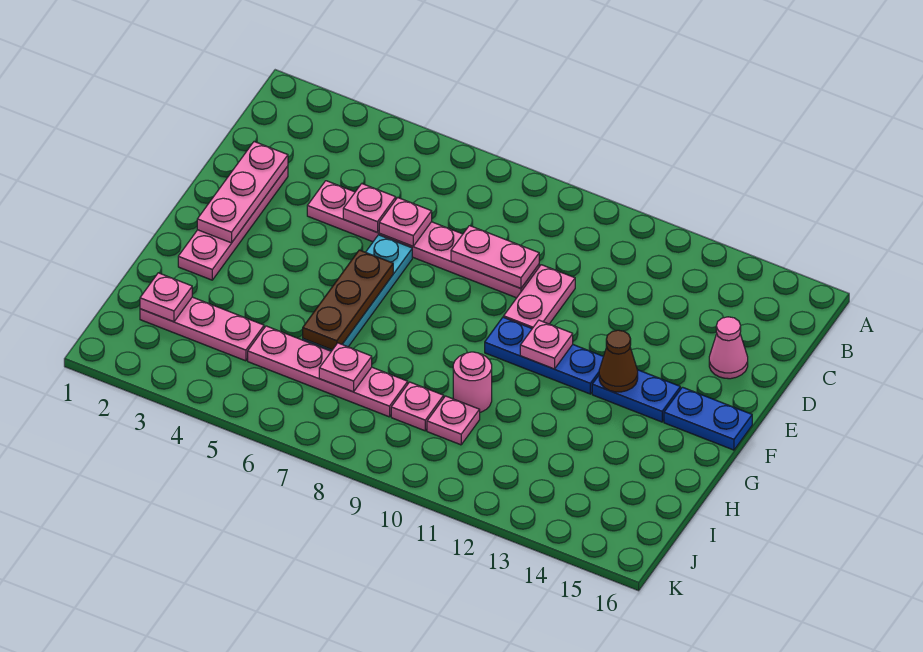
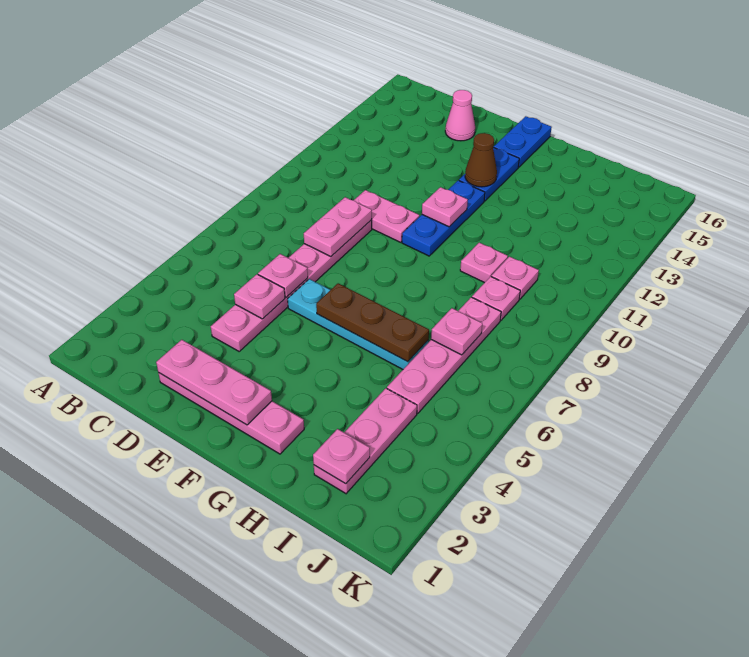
pink 1x1 round brick [453,352,492,412] -> pink 1x1 plate [460,243,508,283]

